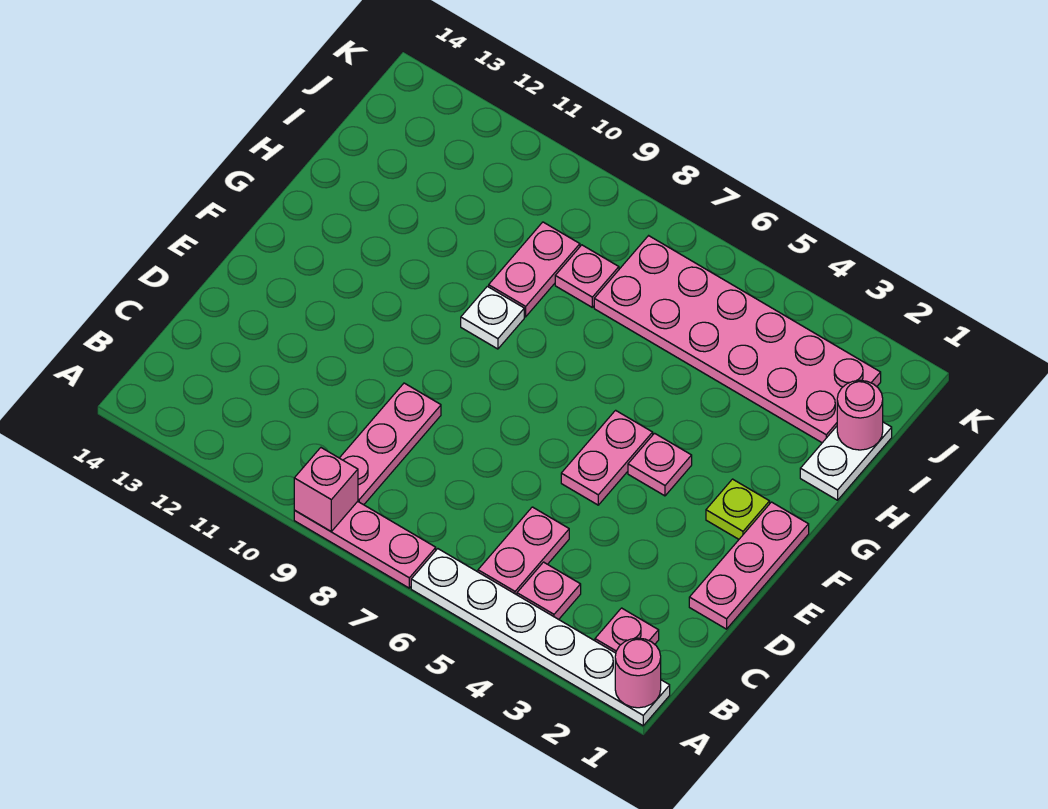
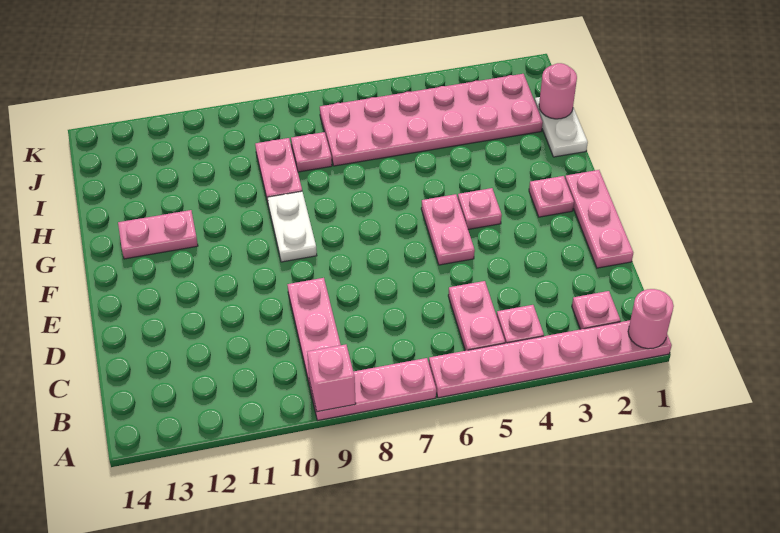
white 1x6 plate [411,549,670,726] -> pink 1x6 plate [429,320,672,398]
lime 1x1 plate [706,479,770,539] -> pink 1x1 plate [529,176,574,217]
white 1x1 plate [461,286,524,349] -> white 1x2 plate [268,191,317,262]
none -> pink 1x2 plate [118,210,198,259]

